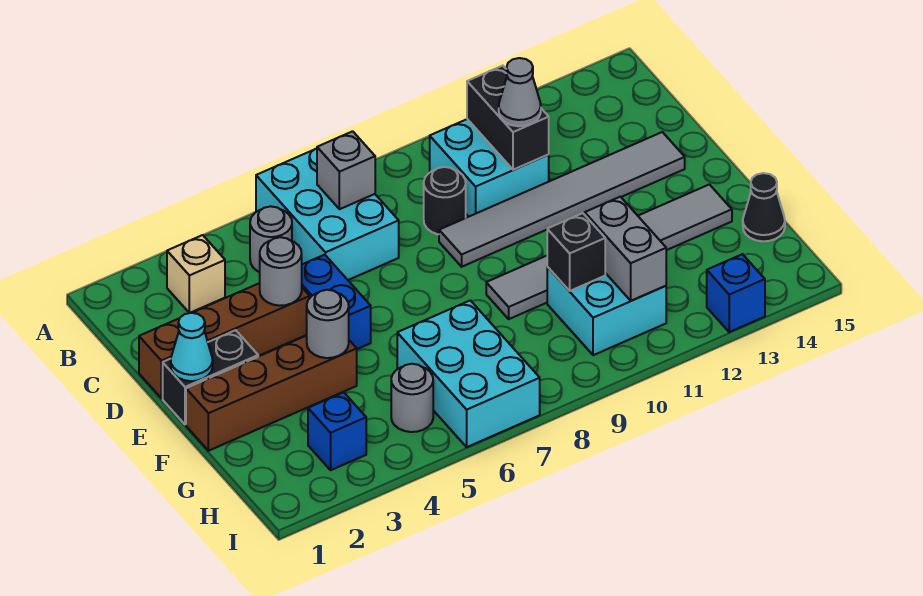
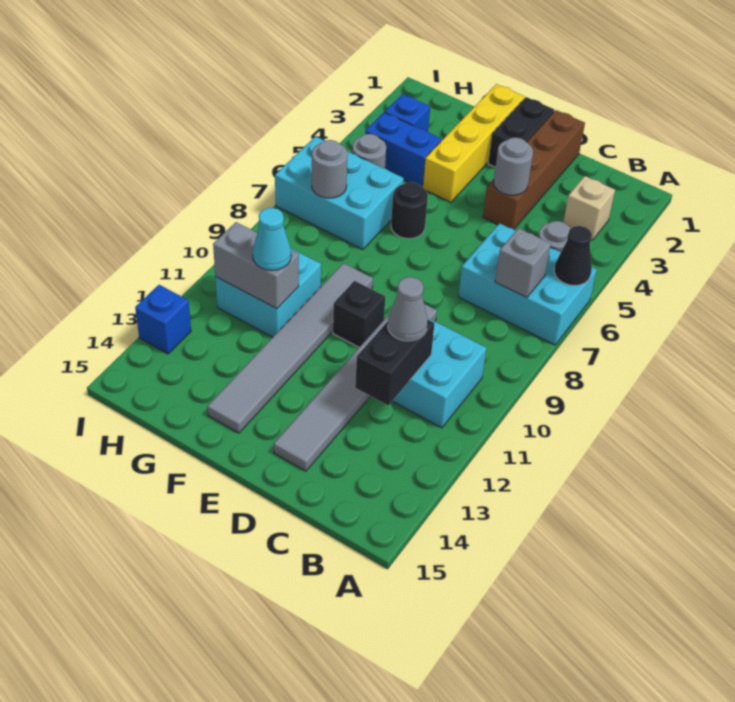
black 1x2 brick [467,66,549,170] -> black 1x2 brick turned to [355,320,435,405]
black 1x1 round brick [424,167,466,234] -> black 1x1 round brick moved to [391,182,428,239]
blue 1x2 brick [302,255,371,349] -> blue 1x2 brick moved to [365,112,442,187]
cyan 1x1 cone [171,313,213,381] -> cyan 1x1 cone moved to [253,208,291,271]
brown 1x4 brick [186,336,357,451] -> yellow 1x4 brick [423,84,524,202]
grey 1x1 round brick [307,290,349,358] -> grey 1x1 round brick moved to [312,140,348,198]
black 1x1 brick [547,213,605,291] -> black 1x1 brick moved to [333,281,385,347]
black 1x1 cone [743,173,785,241] -> black 1x1 cone moved to [554,226,592,286]

